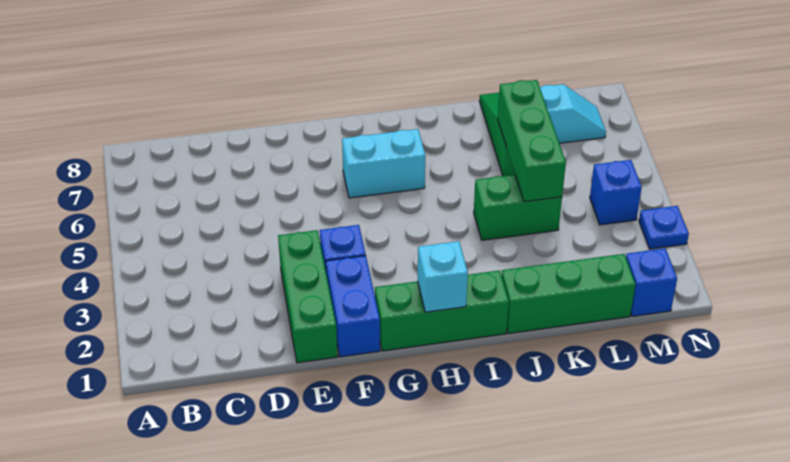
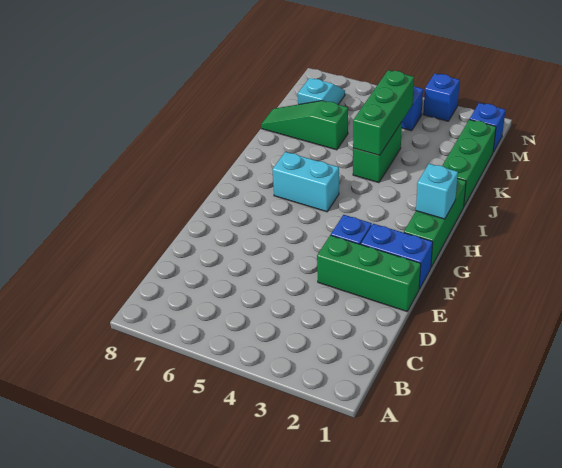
cyan 1x2 brick [342,129,425,198] -> cyan 1x2 brick turned to [272,152,339,212]
green 1x3 brick [498,80,566,202] -> green 1x3 brick turned to [353,70,414,155]
blue 1x1 plate [639,206,689,249] -> blue 1x1 brick [423,73,460,121]

